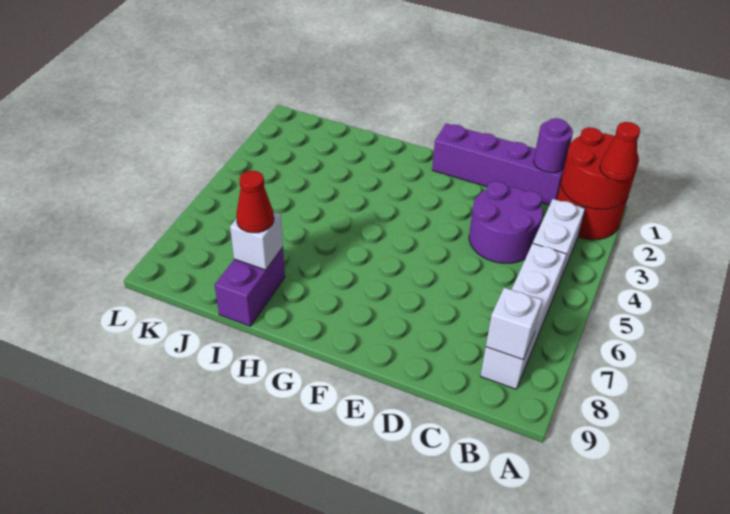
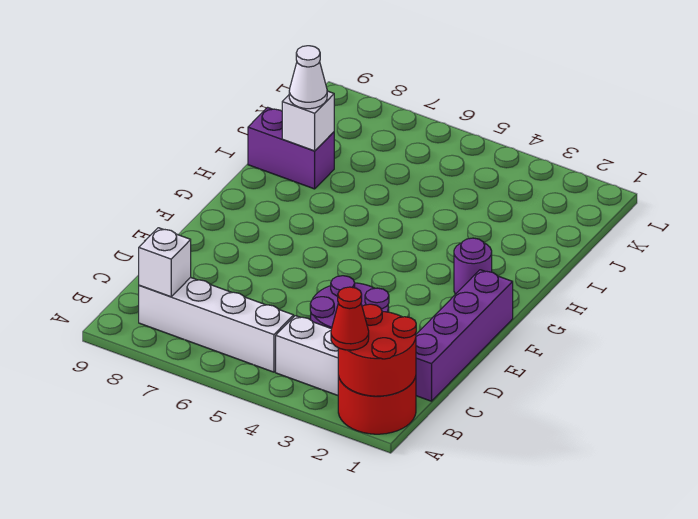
purple 1x1 round brick [534,118,573,173] -> purple 1x1 round brick moved to [454,238,492,294]
red 1x1 cone [236,171,274,233] -> white 1x1 cone [289,46,327,109]

